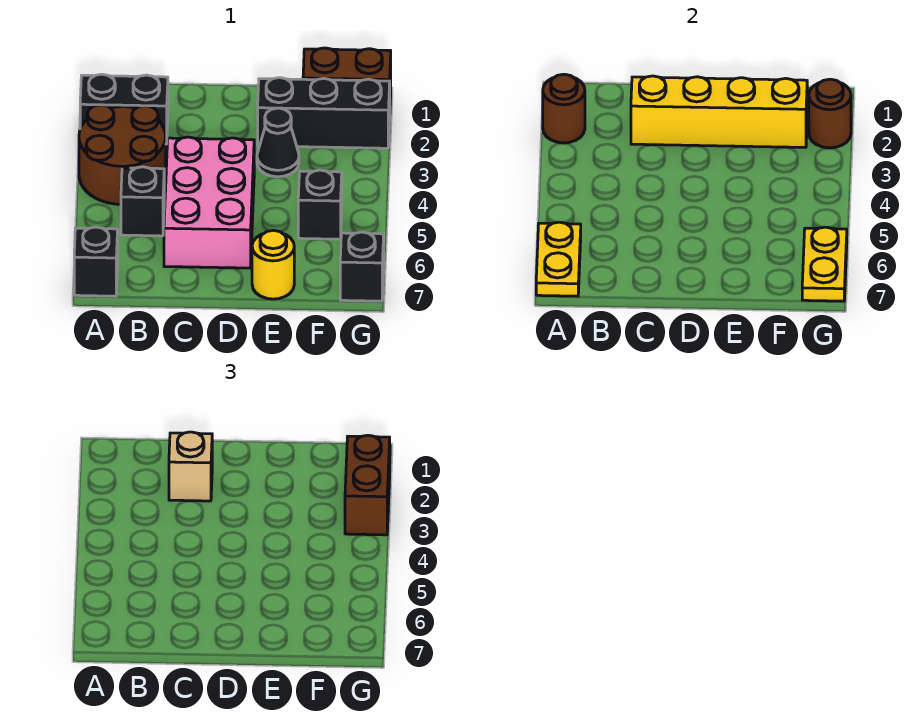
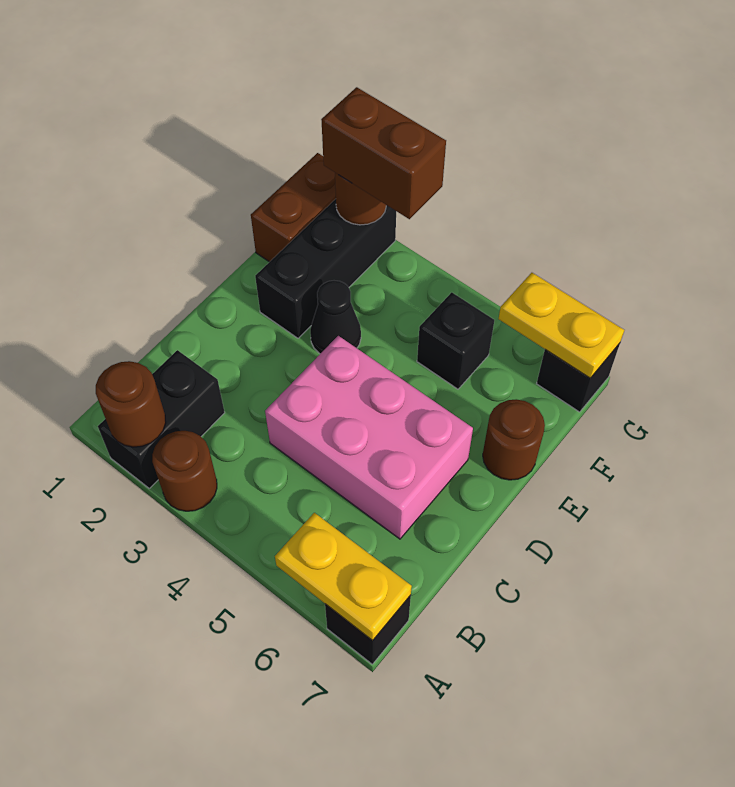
brown 2x2 round brick [79,105,166,204] -> brown 1x1 round brick [152,431,217,511]
black 1x1 brick [121,167,164,236] -> none
yellow 1x4 brick [631,76,807,147] -> none
tan 1x1 brick [169,432,212,501] -> none
yellow 1x1 round brick [252,230,294,299] -> brown 1x1 round brick [483,399,545,480]

